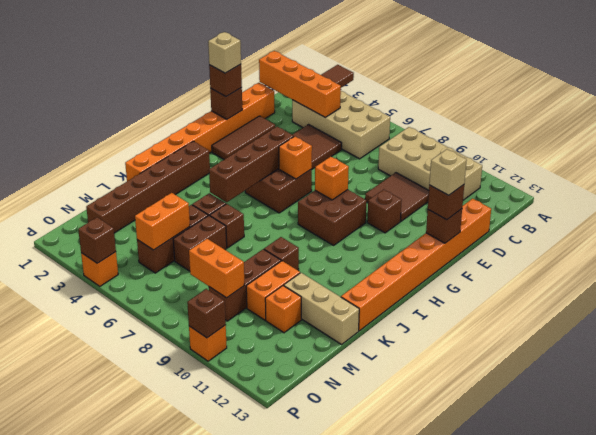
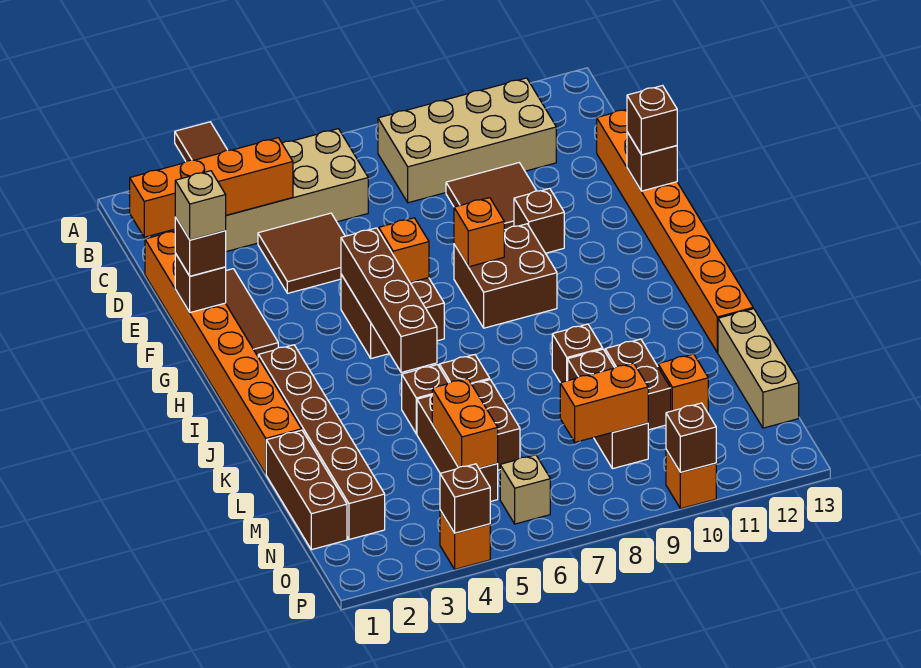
tan 1x1 brick [429,149,466,195] -> tan 1x1 brick moved to [500,455,550,524]
none -> brown 1x3 brick [266,430,347,550]
orange 1x2 brick [246,261,300,320] -> brown 1x2 brick [605,339,671,430]
tan 1x3 brick [284,273,359,344] -> tan 1x3 brick turned to [718,309,799,428]

